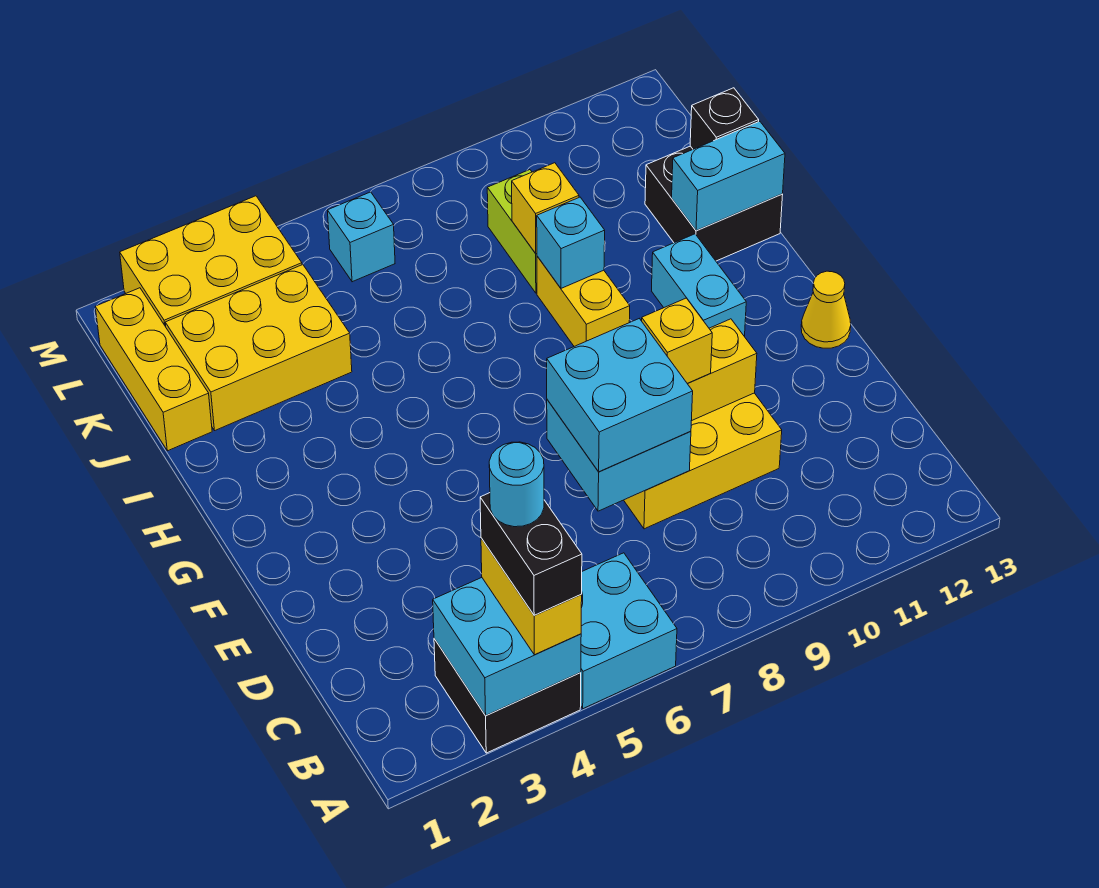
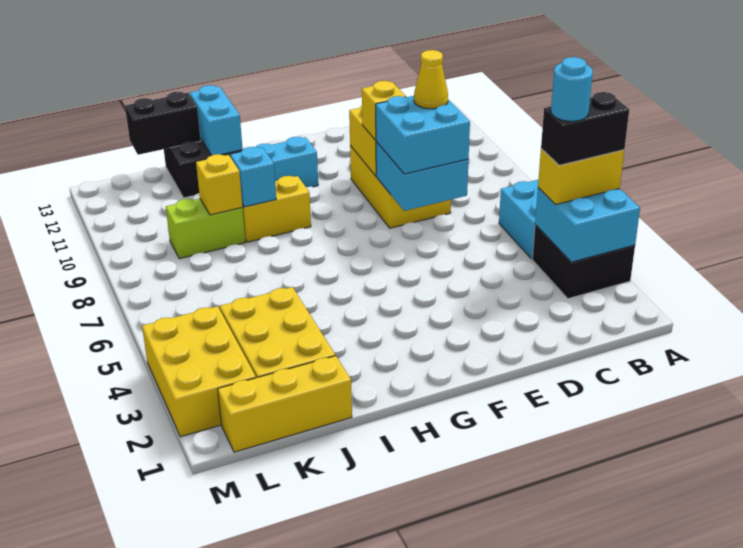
yellow 1x1 cone [801,271,851,348] -> yellow 1x1 cone moved to [414,50,448,109]
black 1x1 brick [690,88,759,149] -> black 1x2 brick [125,92,201,155]
cyan 1x1 brick [327,192,395,282] -> none

